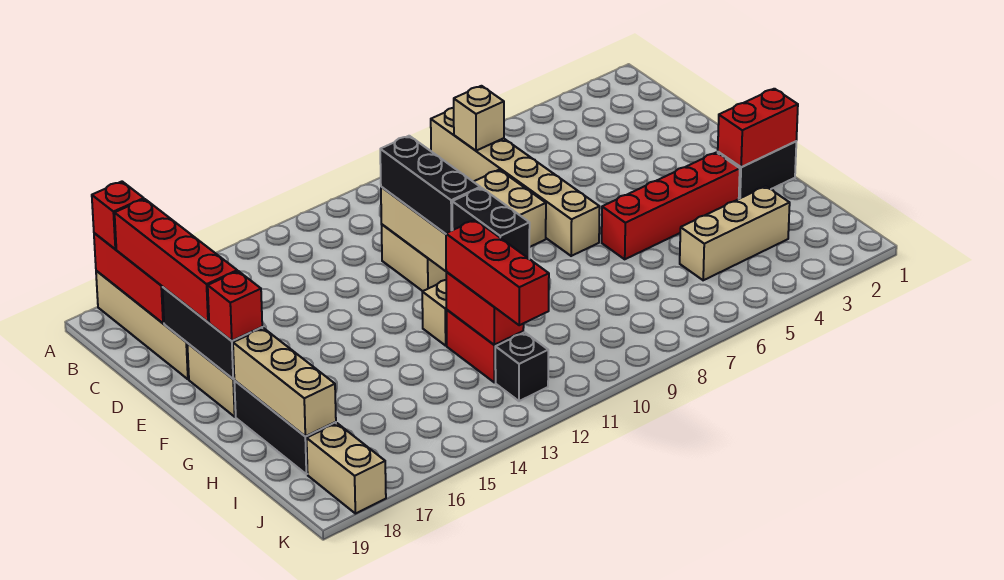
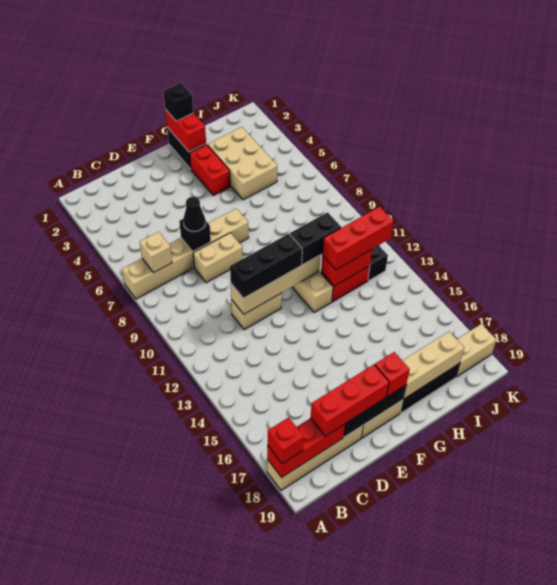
red 1x4 brick [115,199,237,322] -> red 1x3 brick [310,365,389,436]
none -> black 1x1 brick [179,219,211,252]
none -> black 1x1 cone [183,197,205,231]
none -> black 1x1 brick [163,83,193,121]
red 1x4 brick [602,152,740,259] -> red 1x2 brick [190,144,230,196]
tan 1x3 brick [680,186,790,280] -> tan 2x3 brick [208,127,277,200]

